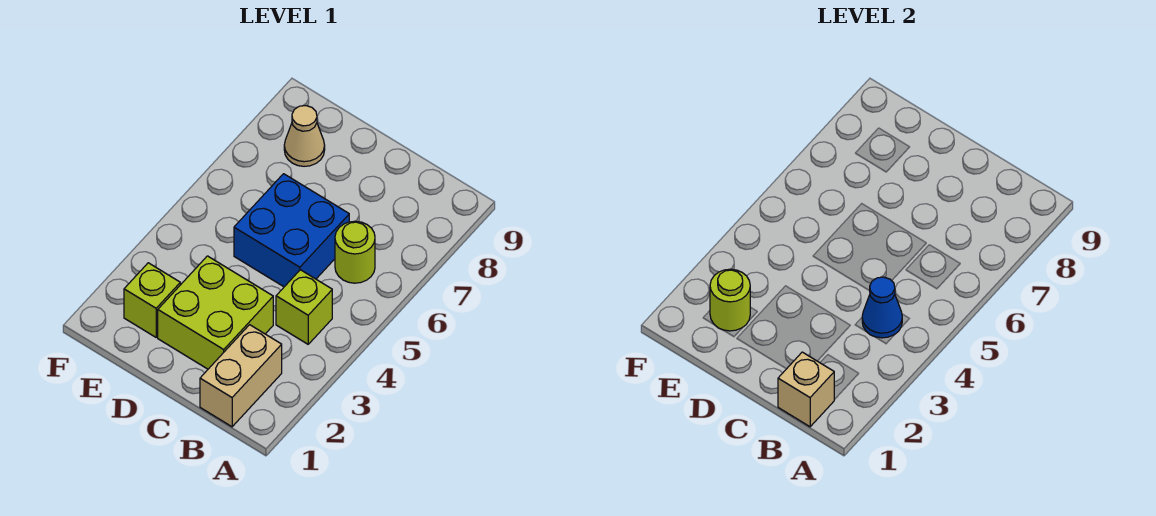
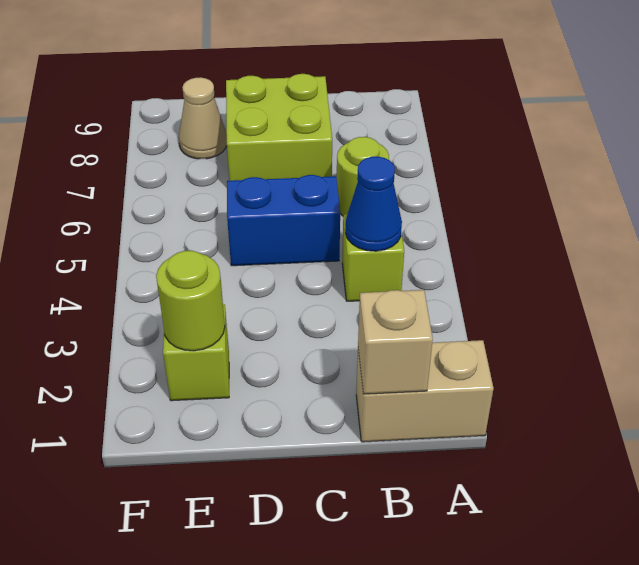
tan 1x2 brick [200,325,282,427] -> tan 1x2 brick turned to [356,340,494,442]
lime 2x2 brick [158,256,273,369] -> lime 2x2 brick moved to [226,74,332,181]
blue 2x2 brick [234,174,349,287] -> blue 1x2 brick [227,175,340,266]

